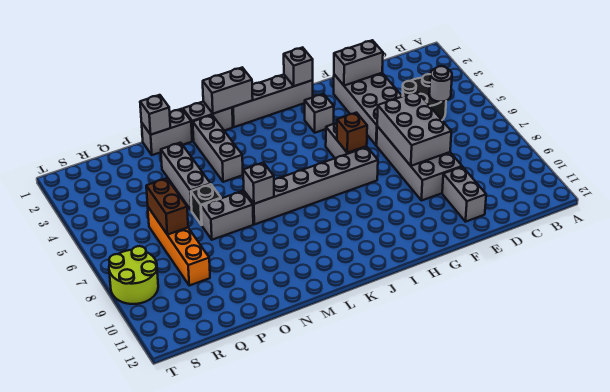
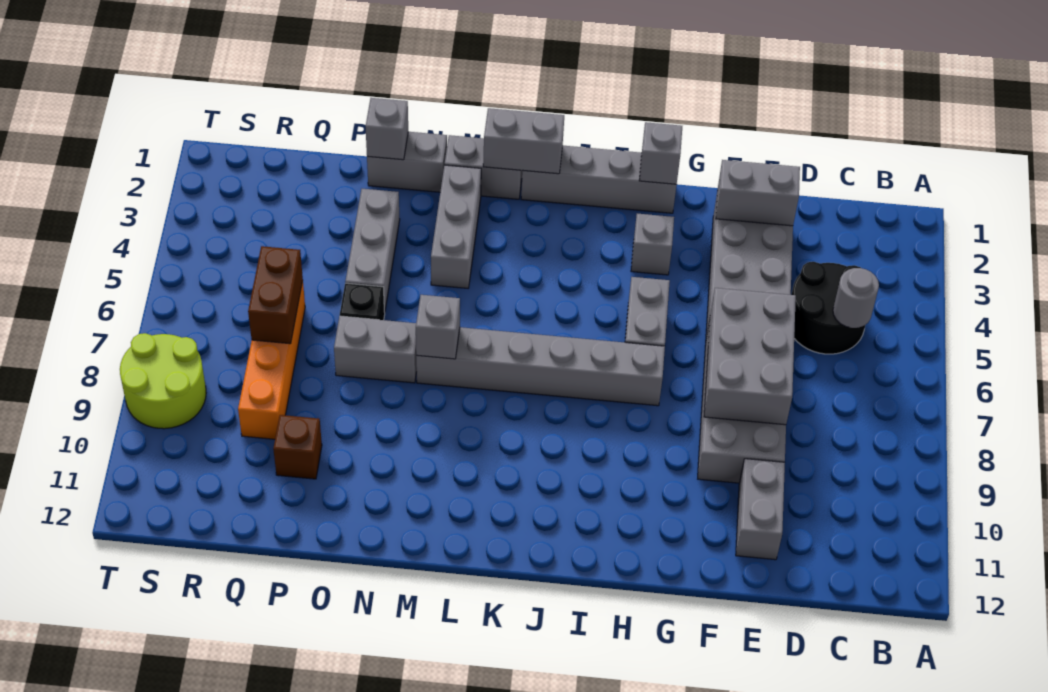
brown 1x1 brick [337,113,367,153] -> brown 1x1 brick moved to [273,415,322,479]

